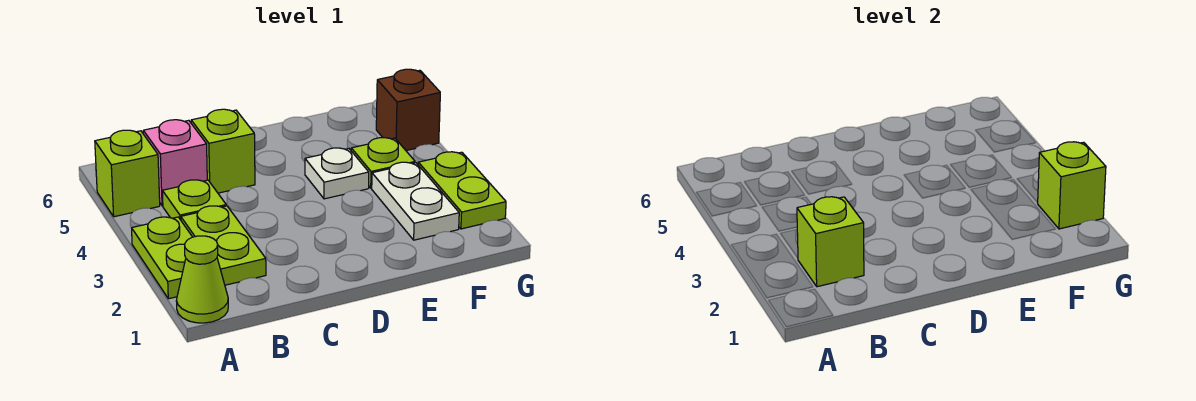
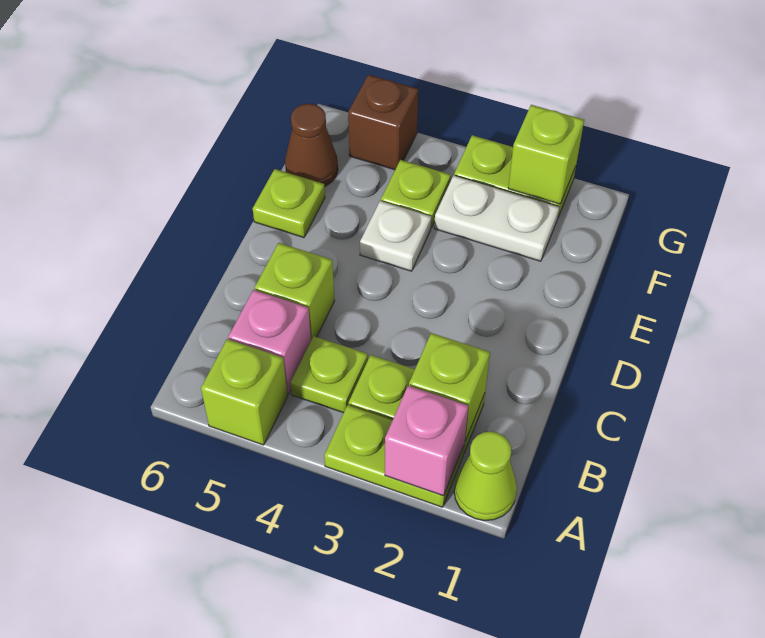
none -> pink 1x1 brick [385,386,468,496]
none -> lime 1x1 plate [253,169,325,238]
none -> brown 1x1 cone [285,104,338,187]

